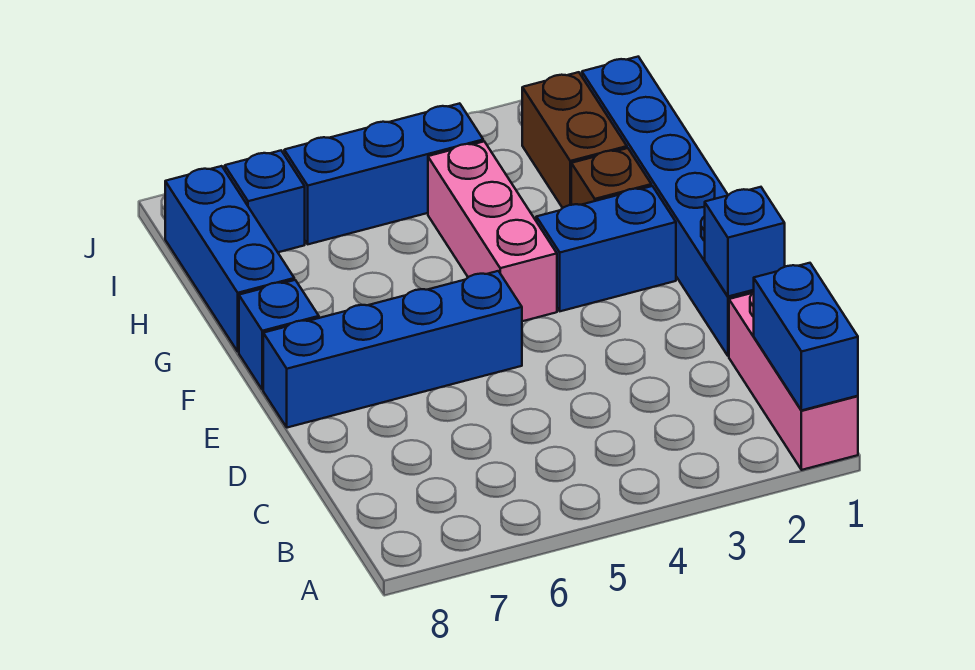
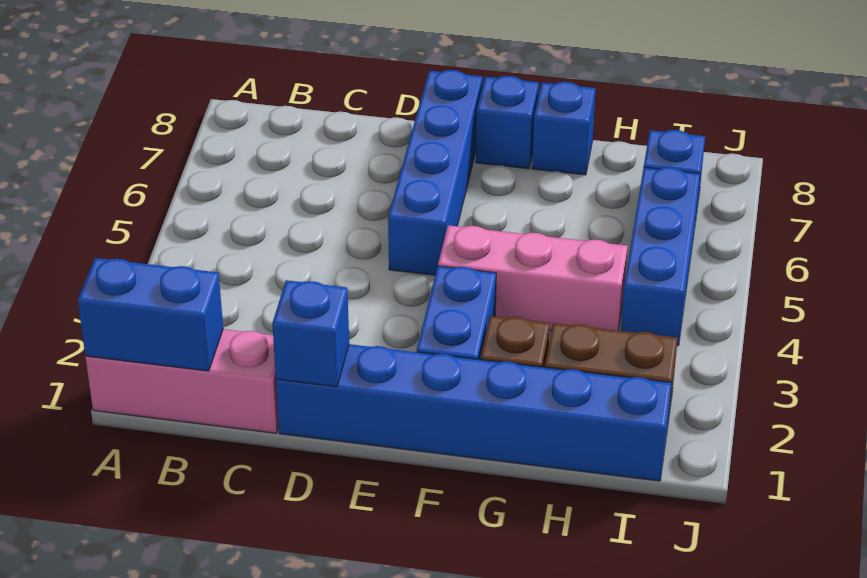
blue 1x3 brick [165,166,294,352] -> blue 1x1 brick [532,82,596,175]

